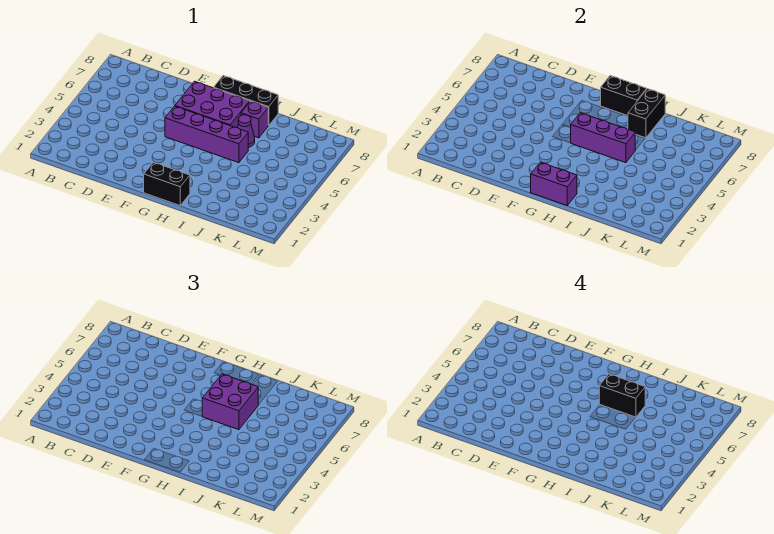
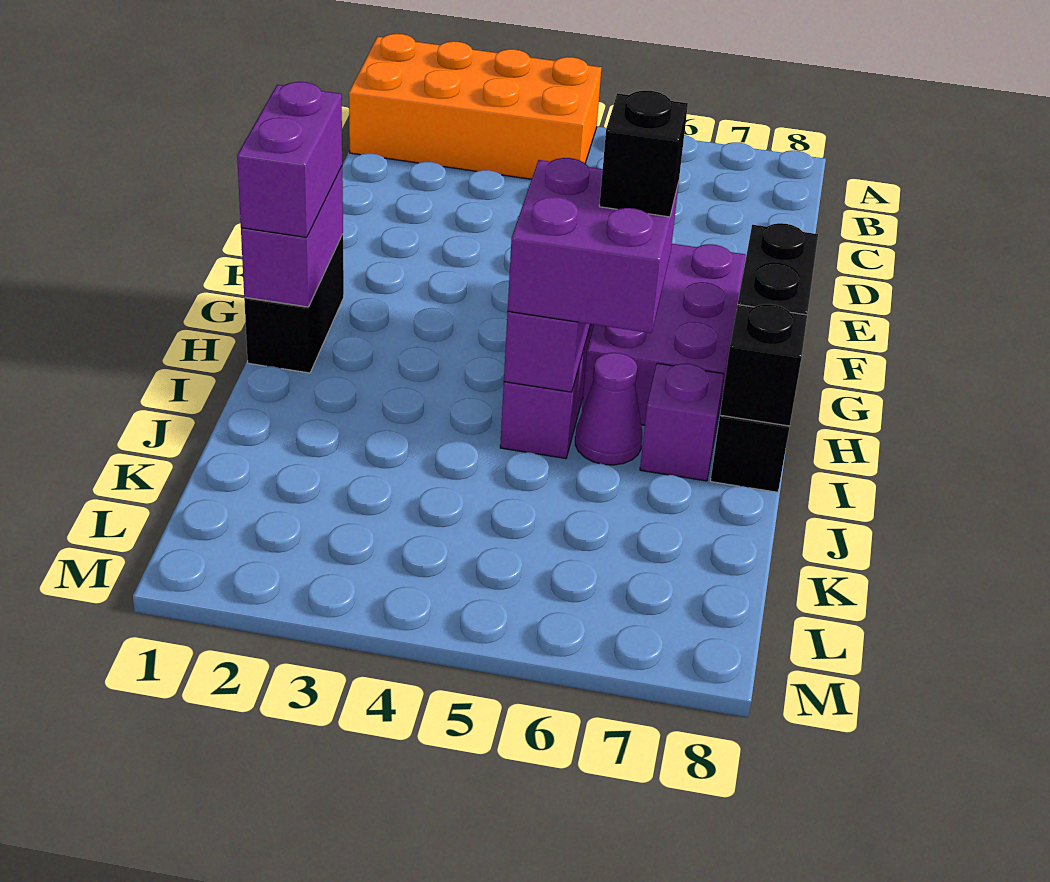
none -> orange 2x4 brick [349,34,602,179]
none -> purple 1x2 brick [237,82,342,237]
black 1x2 brick [599,374,645,417] -> black 1x1 brick [600,90,688,217]
black 1x2 brick [628,89,665,138] -> black 1x1 brick [720,304,807,426]

